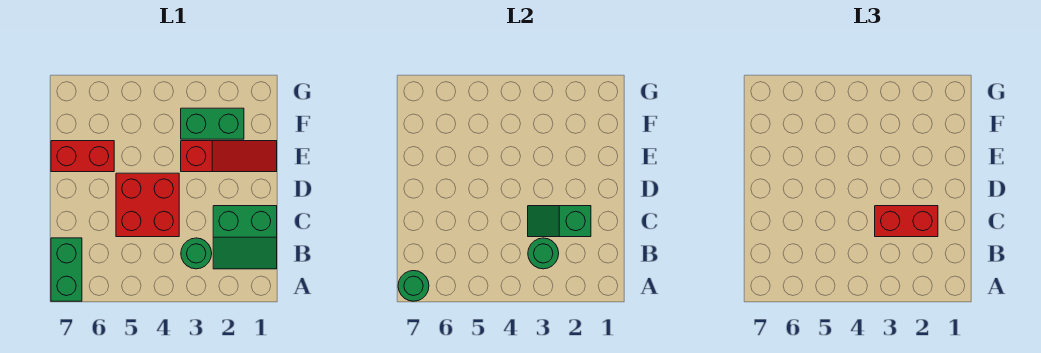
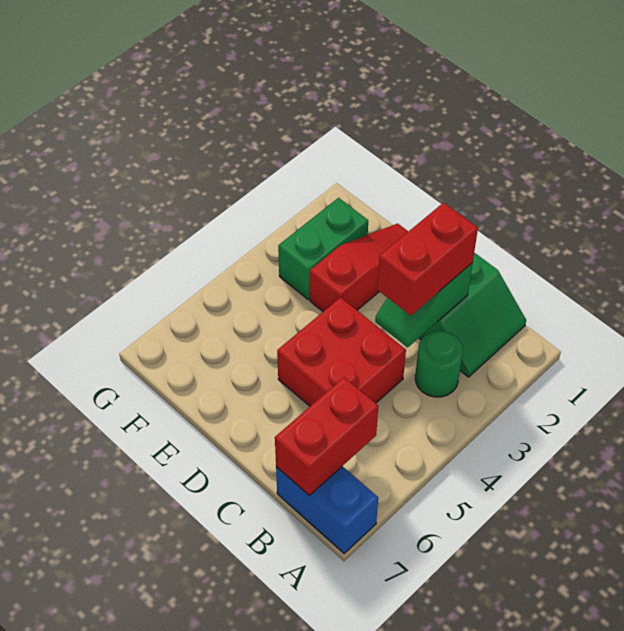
green 1x2 brick [51,238,82,301] -> blue 1x2 brick [276,466,378,554]
green 1x1 round brick [398,271,429,301] -> none
green 1x1 round brick [528,238,559,269] -> none
red 1x2 brick [51,141,114,172] -> red 1x2 brick moved to [275,377,378,495]

